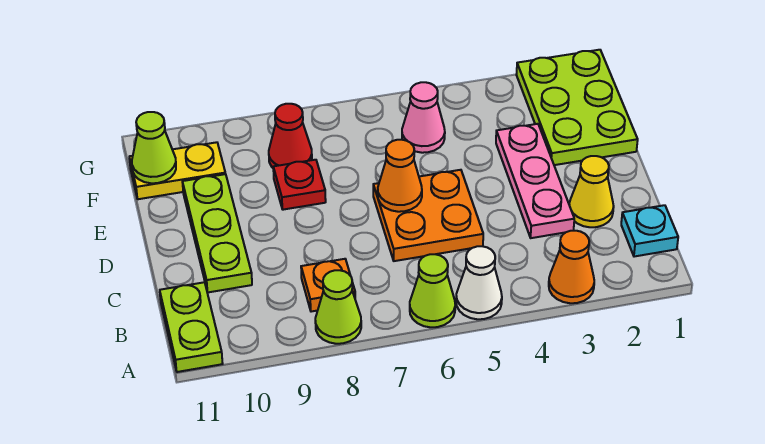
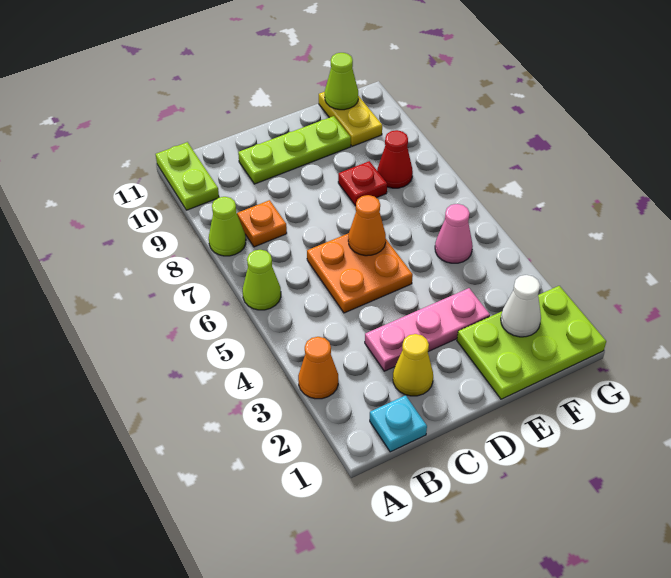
white 1x1 cone [456,246,502,319] -> white 1x1 cone moved to [501,275,541,337]
lime 1x2 plate [160,282,223,372] -> lime 1x2 plate turned to [156,142,219,210]

